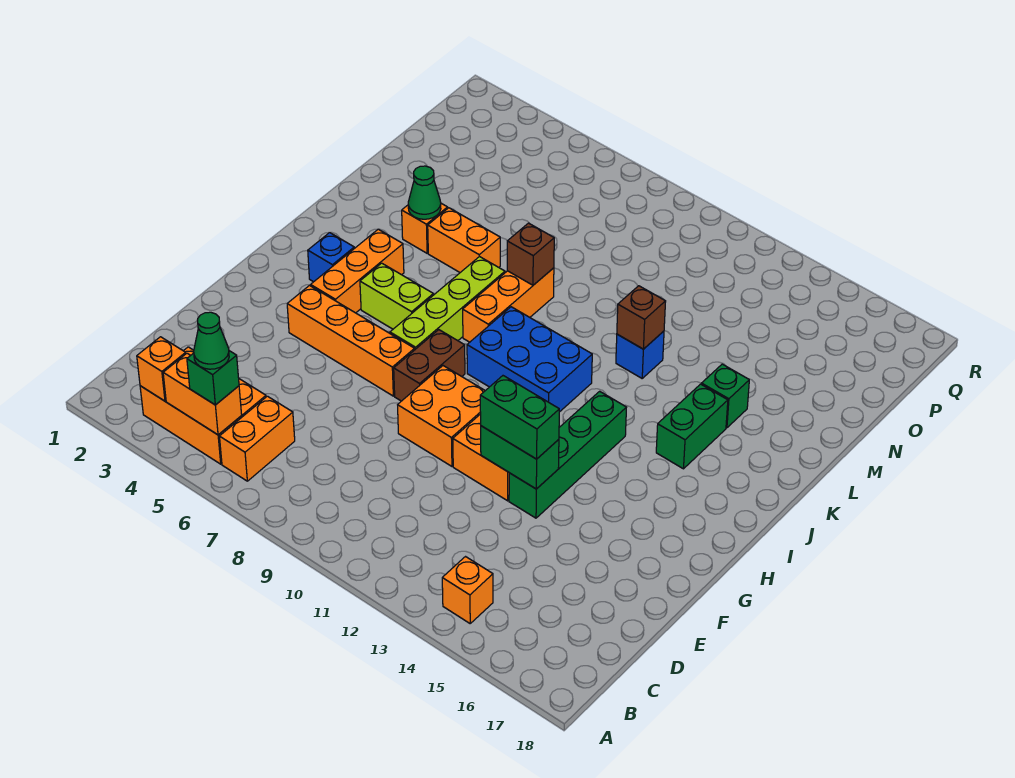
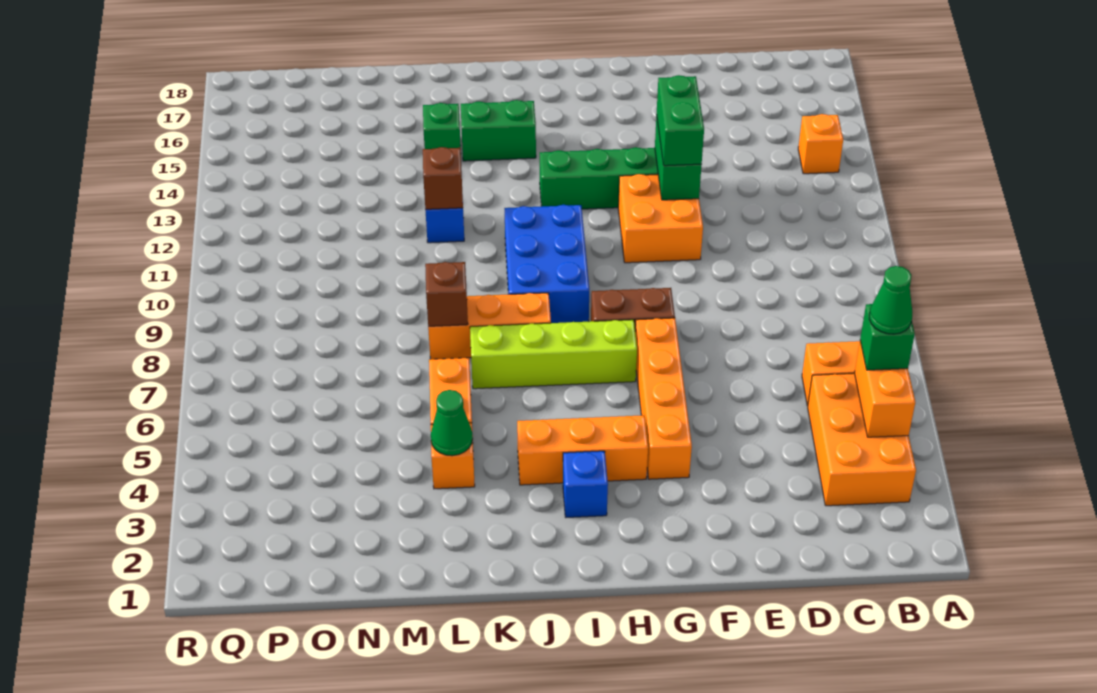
orange 1x1 brick [137,337,186,401] -> none
orange 2x2 brick [398,366,485,466] -> none
lime 1x2 brick [360,263,433,329] -> none

